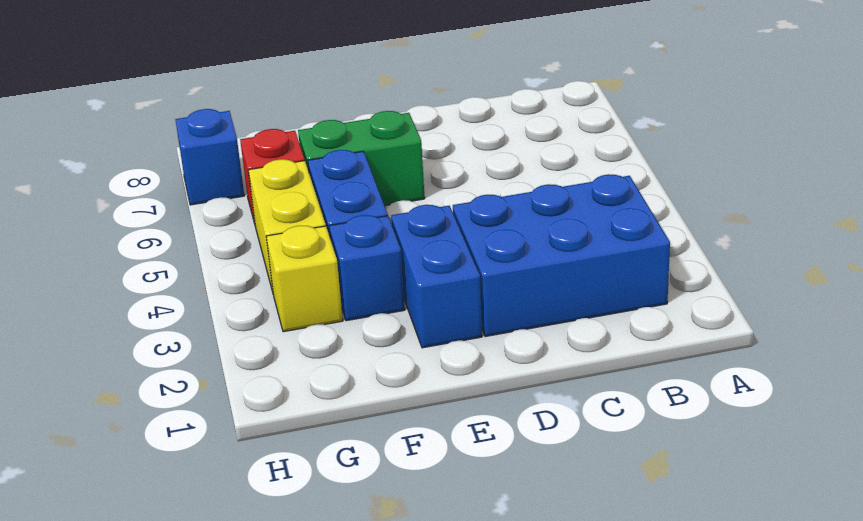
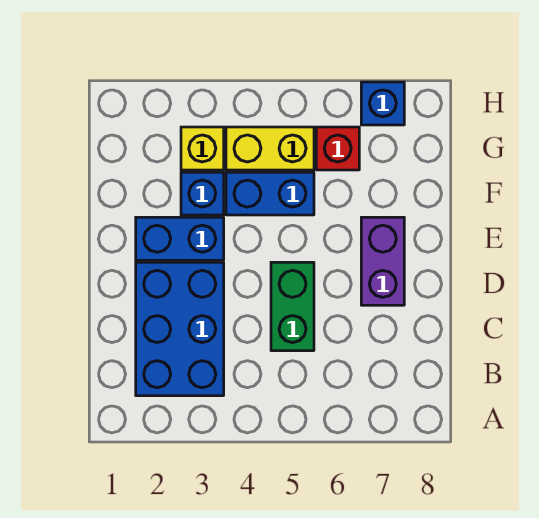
none -> purple 1x2 brick [361,217,404,305]
green 1x2 brick [298,111,425,206] -> green 1x2 brick moved to [271,262,314,351]

